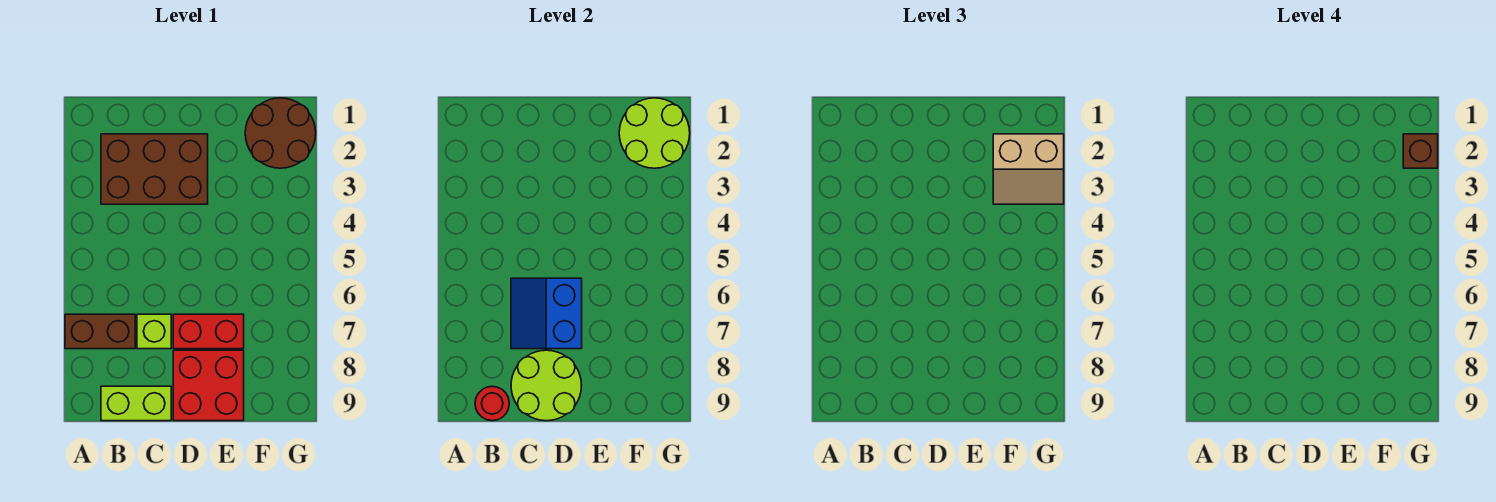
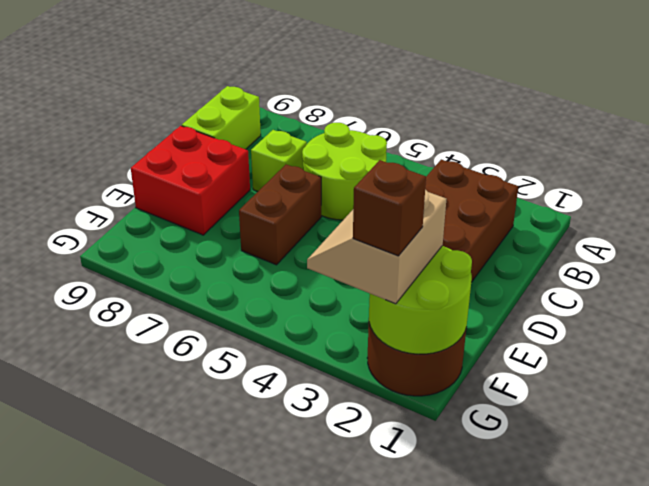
brown 1x2 brick [65,314,135,349] -> brown 1x2 brick moved to [239,164,321,265]
red 1x1 round brick [475,386,509,421] -> none
blue 2x2 slope [511,278,582,349] -> none
lime 2x2 round brick [511,350,581,421] -> lime 2x2 round brick moved to [302,123,387,220]
red 1x2 brick [173,314,244,349] -> none

